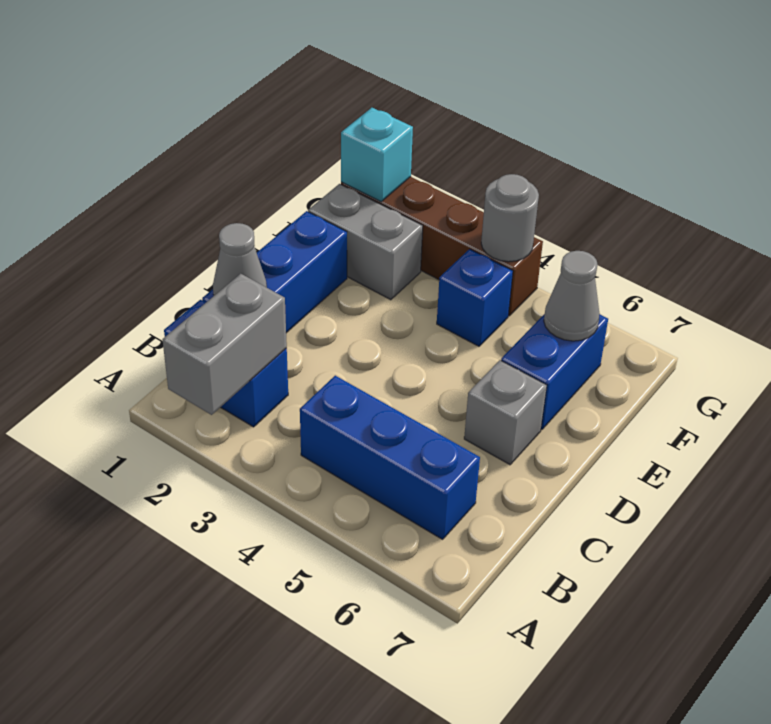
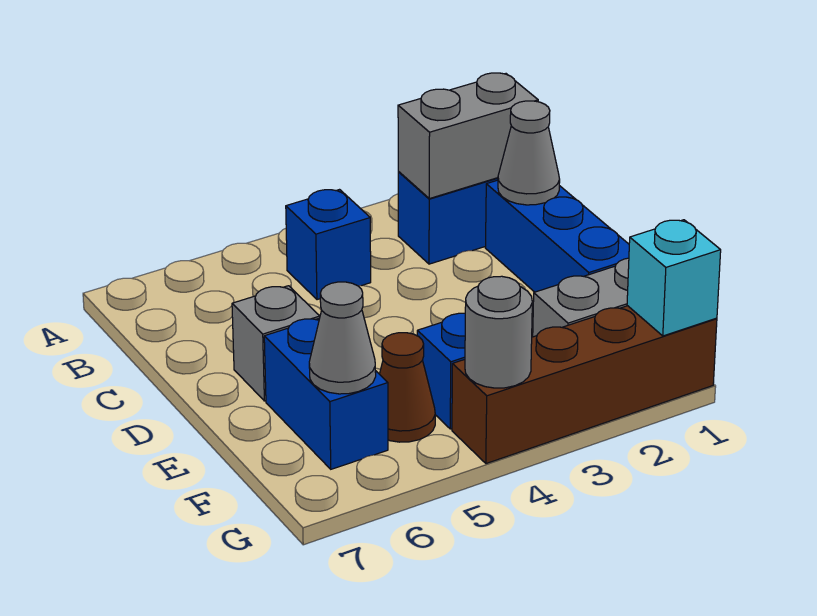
grey 1x2 brick [162,274,287,415] -> grey 1x2 brick turned to [398,73,538,199]
blue 1x3 brick [300,376,480,539] -> blue 1x1 brick [286,190,371,300]
none -> brown 1x1 cone [380,333,435,442]

